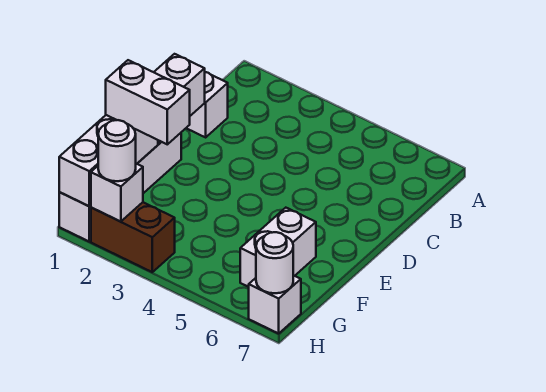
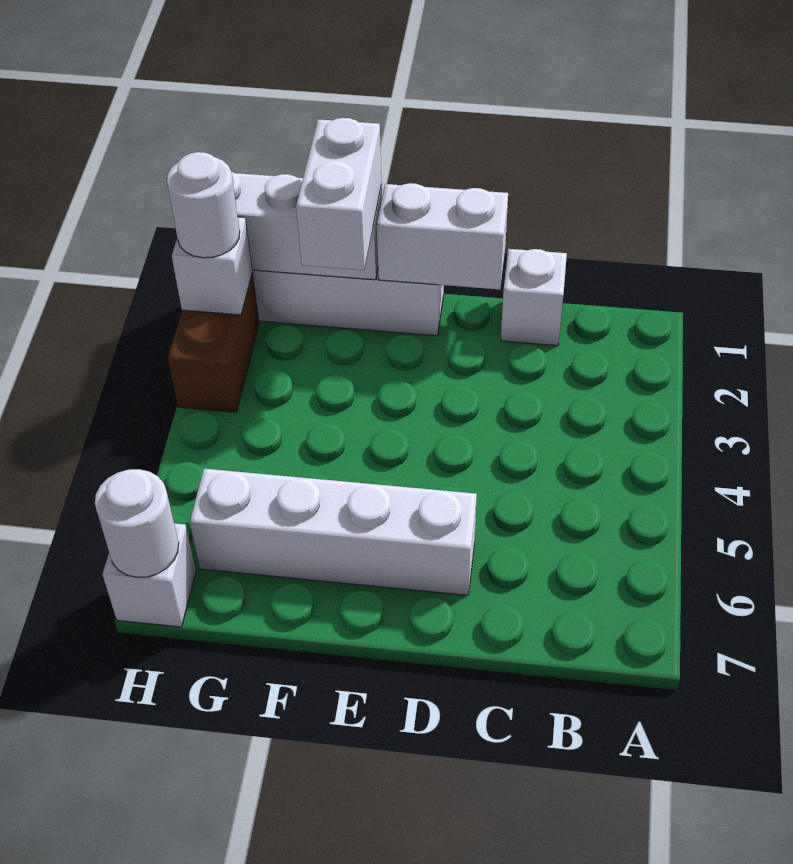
white 1x2 brick [240,208,316,287] -> white 1x4 brick [190,469,477,595]

